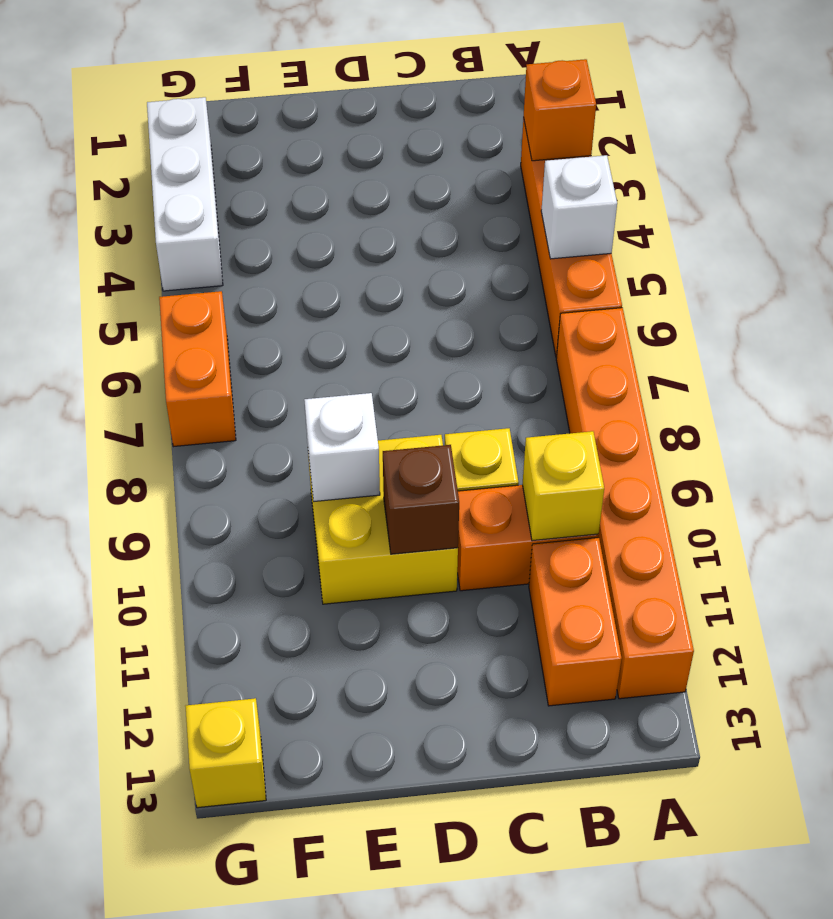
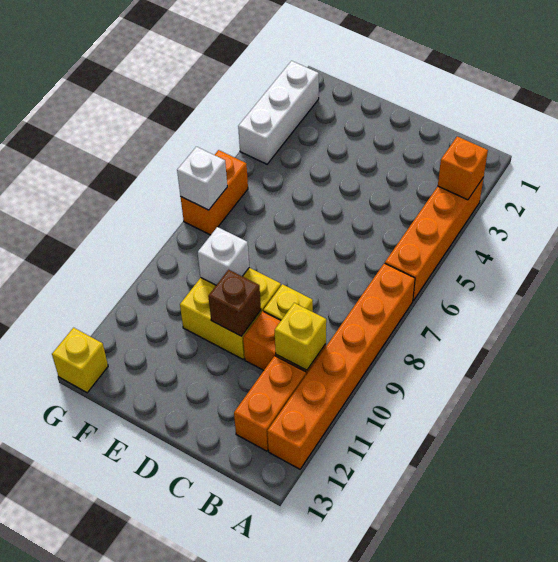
white 1x1 brick [541,155,617,259] -> white 1x1 brick moved to [177,147,227,210]

